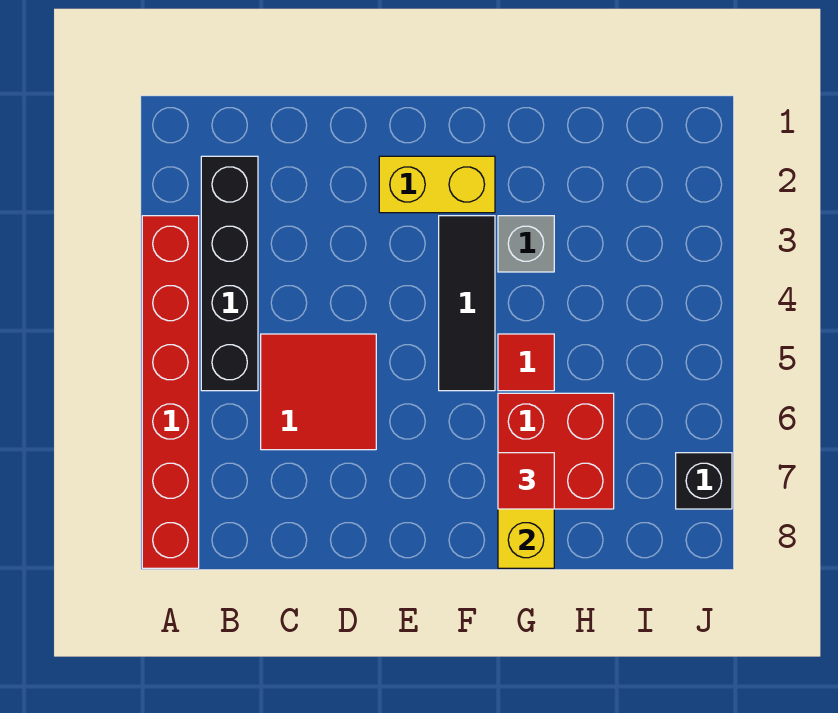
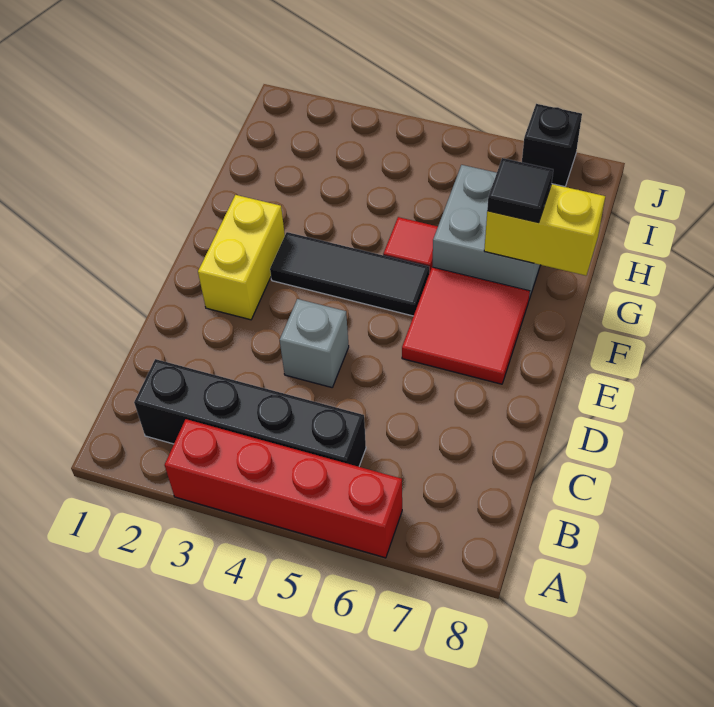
red 1x6 brick [142,216,199,568] -> red 1x4 brick [165,419,402,558]
red 2x2 tile [261,334,376,450] -> red 2x2 tile moved to [402,267,530,384]
grey 1x1 brick [498,216,554,272] -> grey 1x1 brick moved to [280,299,349,387]
red 2x2 brick [498,393,614,509] -> grey 2x2 brick [432,165,540,299]
red 1x1 tile [498,453,554,509] -> black 1x1 tile [487,158,553,222]

